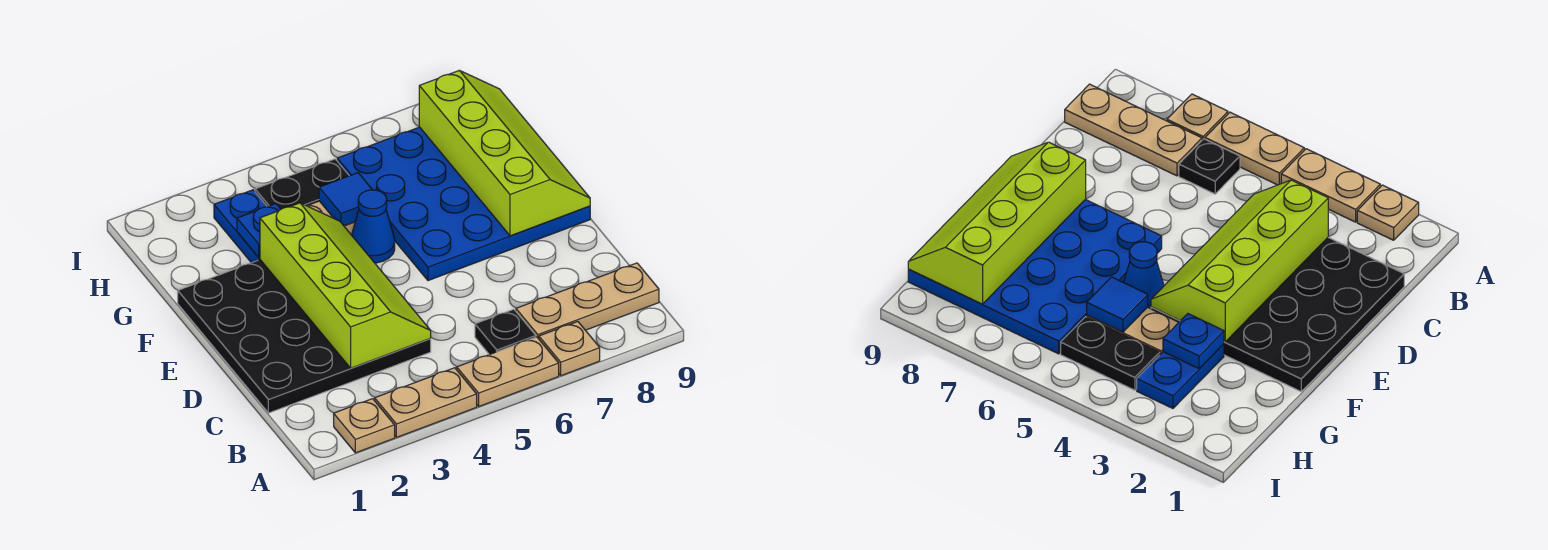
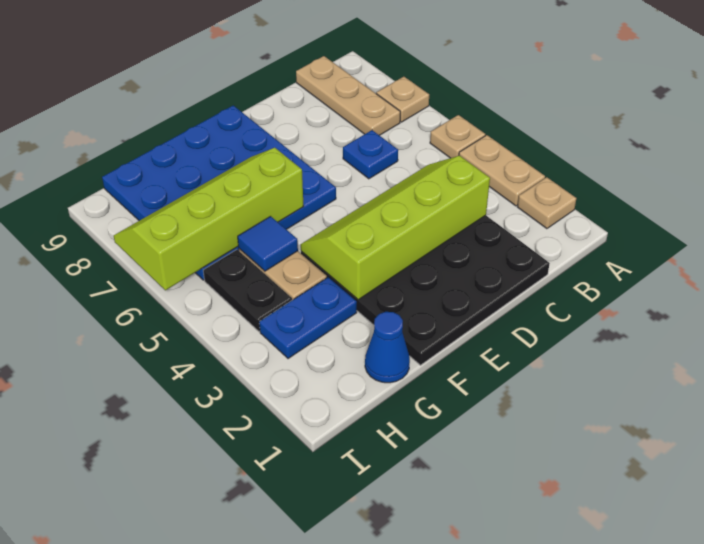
tan 1x2 plate [457,337,559,406] -> tan 1x1 plate [430,115,485,158]
black 1x1 plate [475,309,536,355] -> none
lime 2x4 slope [419,70,590,236] -> lime 2x4 slope moved to [114,148,304,290]
blue 1x1 cone [352,190,395,263] -> blue 1x1 cone moved to [365,312,410,383]
blue 1x1 plate [237,204,281,258] -> blue 1x1 plate moved to [343,130,398,179]

